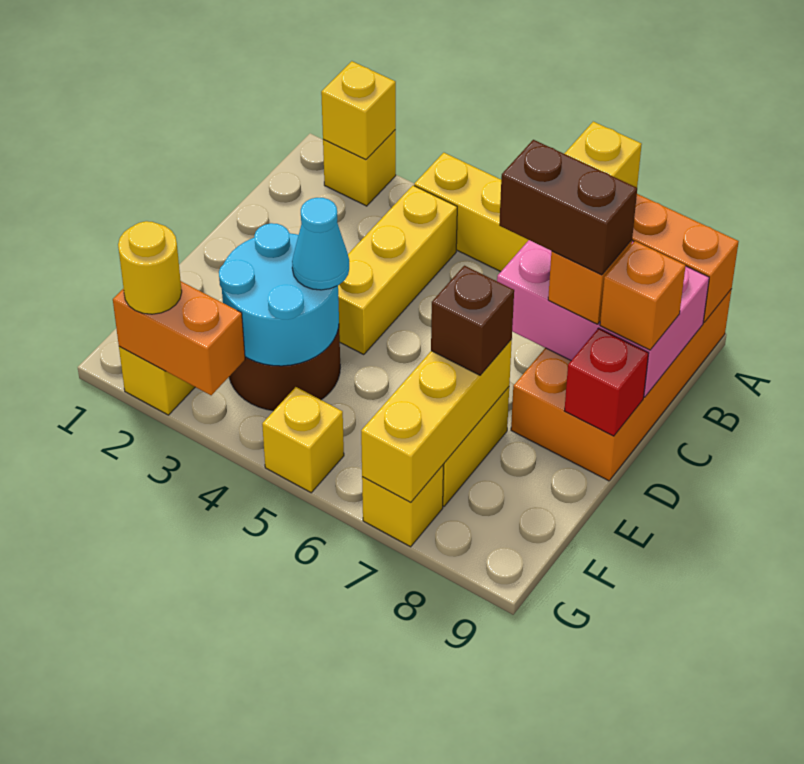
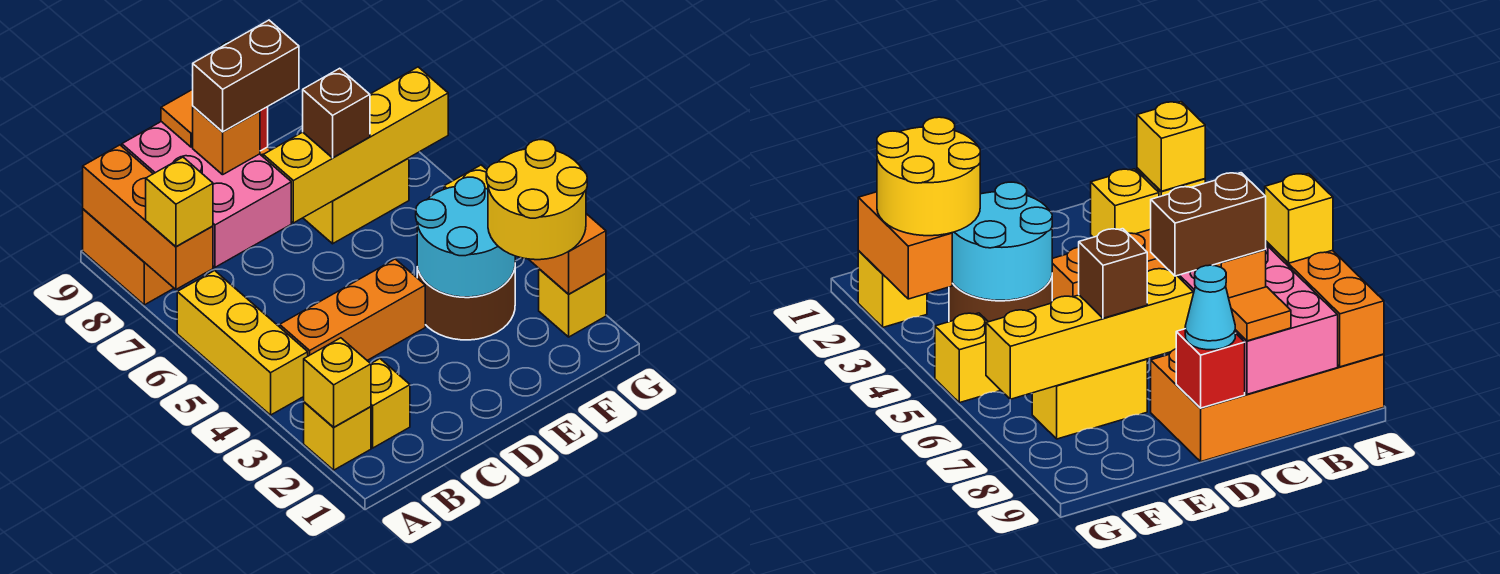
yellow 1x3 brick [338,185,457,355] -> orange 1x3 brick [280,259,425,360]
brown 1x2 brick [499,140,637,275] -> brown 1x2 brick turned to [193,20,299,132]
orange 1x1 brick [600,241,686,350] -> orange 1x1 tile [161,89,193,147]
cyan 1x1 cone [292,198,349,290] -> cyan 1x1 cone moved to [1185,265,1235,350]
yellow 1x3 brick [361,339,512,502] -> yellow 1x4 brick [263,67,448,223]
yellow 1x1 round brick [118,221,182,314] -> yellow 2x2 round brick [486,140,587,260]
yellow 1x1 brick [362,465,443,547] -> yellow 1x1 brick moved to [371,359,410,448]

